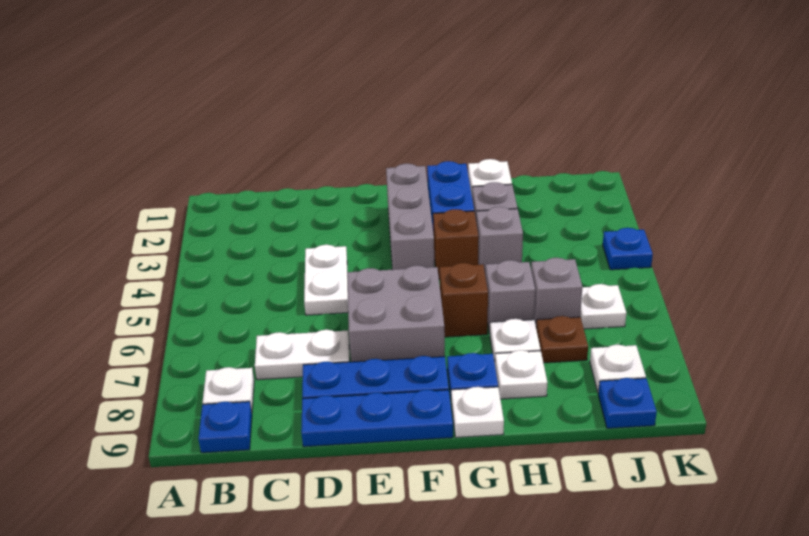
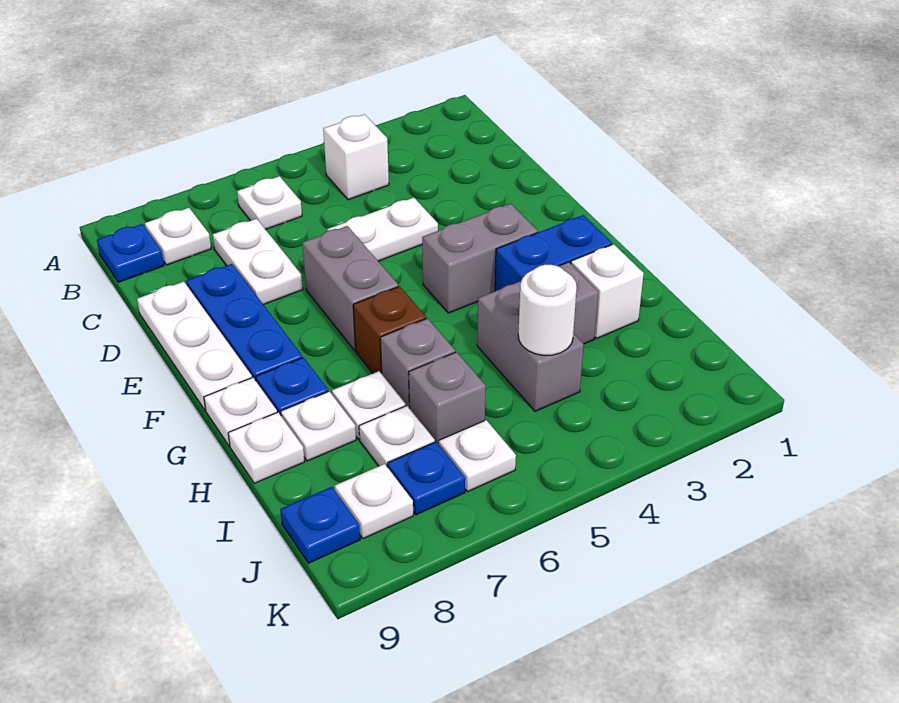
none -> white 1x1 brick [323,114,389,200]
none -> white 1x1 plate [237,176,302,230]
blue 1x3 plate [301,390,453,447] -> white 1x3 plate [137,282,252,410]
grey 2x2 brick [347,266,445,362] -> grey 1x2 brick [302,226,398,350]
grey 1x3 brick [386,164,435,270] -> grey 1x2 brick [422,204,538,313]
brown 1x1 brick [433,209,479,279] -> none
grey 1x1 brick [476,207,523,271] -> grey 1x2 brick [477,281,584,411]
none -> white 1x1 plate [228,412,305,483]
none -> white 1x1 round brick [518,265,577,356]
brown 1x1 plate [536,316,588,363] -> white 1x1 plate [359,406,435,466]
blue 1x1 plate [603,228,653,270] -> blue 1x1 plate moved to [387,442,465,515]

